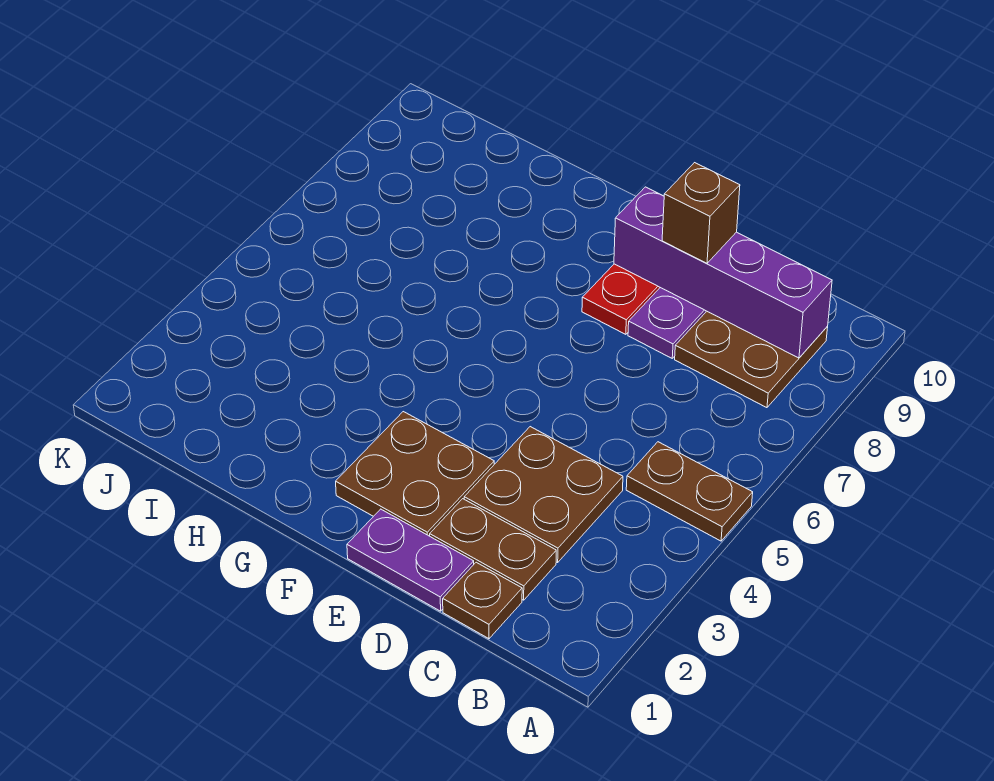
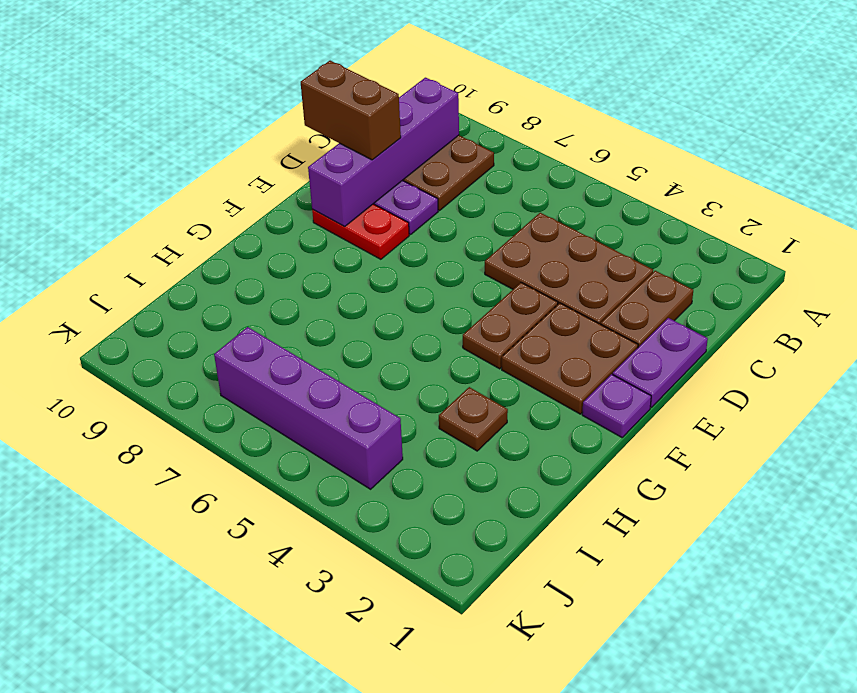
brown 1x2 plate [626,442,753,541] -> brown 1x2 plate moved to [463,283,558,369]
brown 1x1 plate [443,562,522,639] -> brown 1x1 plate moved to [439,387,508,451]
brown 2x2 plate [464,427,623,562] -> brown 2x3 plate [485,213,653,324]
brown 1x1 brick [662,163,740,263] -> brown 1x2 brick [301,61,401,160]
none -> purple 1x1 plate [582,374,651,437]
none -> purple 1x4 brick [214,327,403,489]

